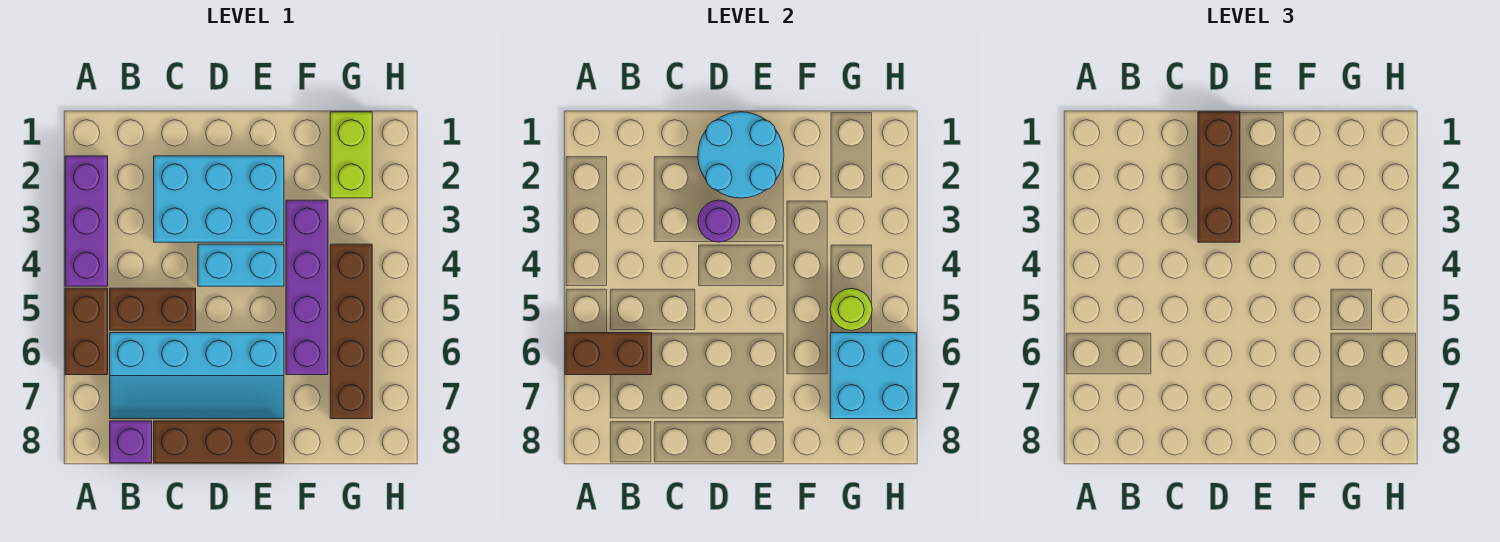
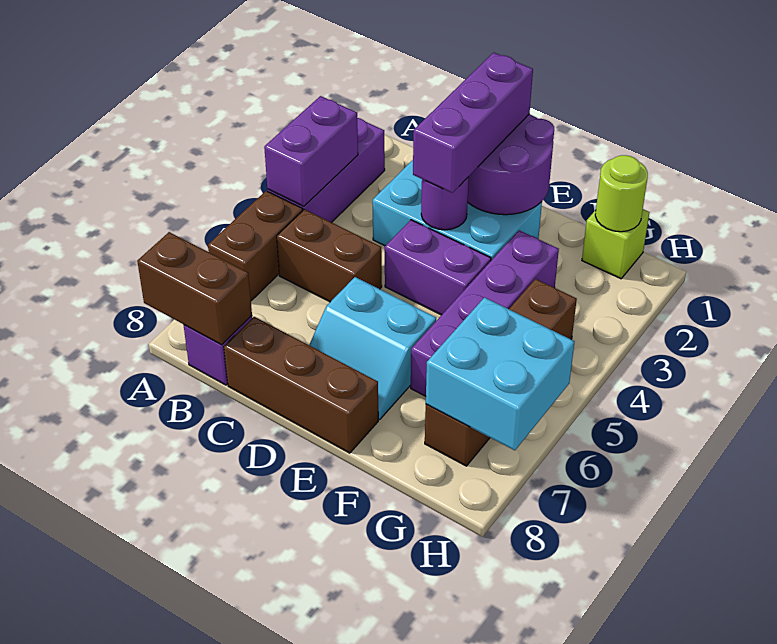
none -> purple 1x2 brick [264,96,358,206]
brown 1x2 brick [565,333,652,375] -> brown 1x2 brick moved to [137,232,252,345]
cyan 2x4 slope [110,333,284,419] -> cyan 2x2 slope [309,277,436,420]
cyan 2x2 round brick [698,112,784,198] -> purple 2x2 round brick [468,114,554,215]
brown 1x3 brick [1198,112,1240,242] -> purple 1x3 brick [413,52,533,193]
cyan 1x2 brick [198,244,284,286] -> purple 1x2 brick [385,220,491,315]
lime 1x2 brick [330,112,372,198] -> lime 1x1 brick [582,209,649,279]
lime 1x1 round brick [830,289,872,330] -> lime 1x1 round brick moved to [595,155,648,232]

